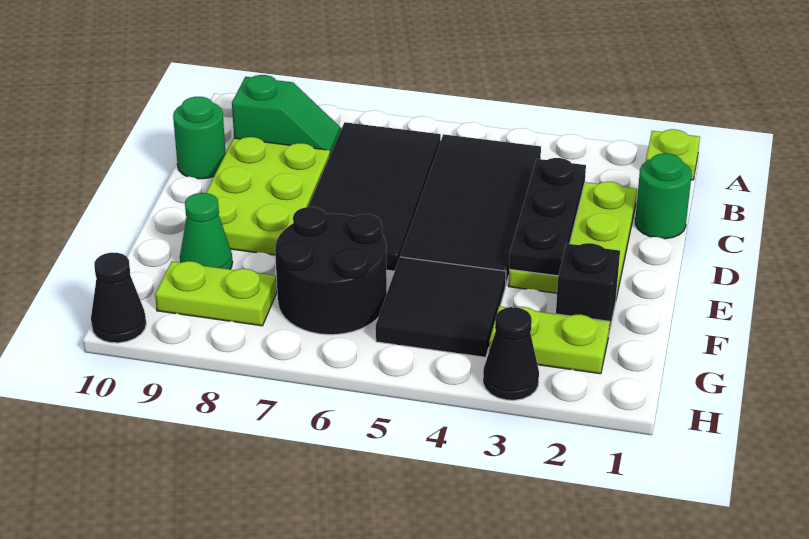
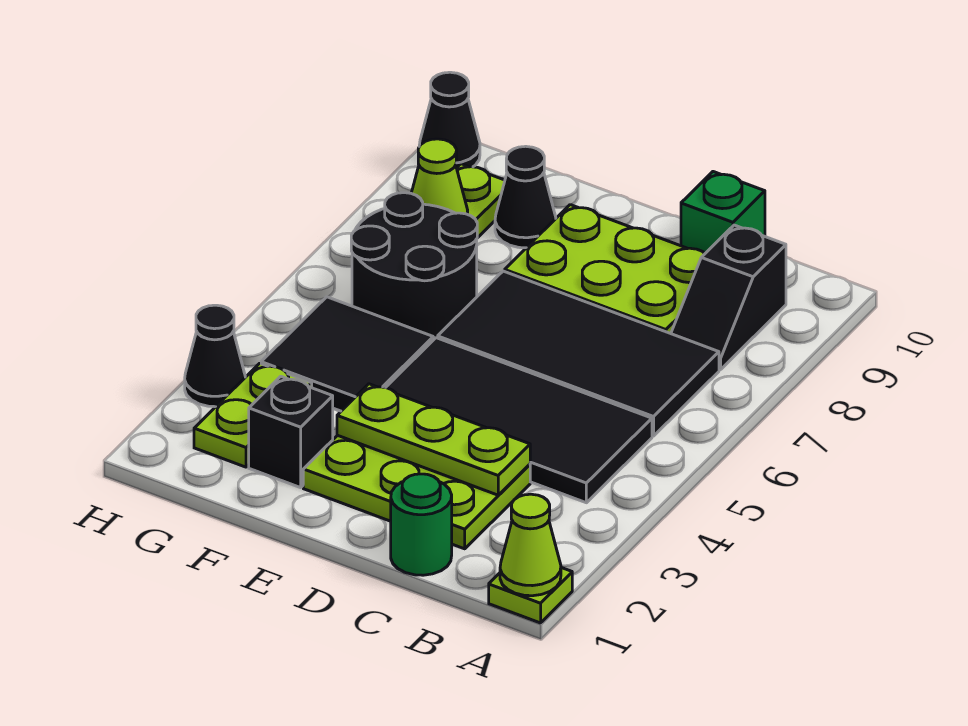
none -> lime 1x1 cone [500,494,561,596]
green 1x2 slope [232,75,342,155] -> black 1x2 slope [671,225,786,370]
black 1x3 plate [509,158,586,276] -> lime 1x3 plate [337,384,530,495]
green 1x1 round brick [173,97,226,179] -> green 1x1 brick [681,172,765,253]
green 1x1 cone [180,193,233,269] -> black 1x1 cone [495,146,556,248]
none -> lime 1x1 cone [411,139,468,214]

